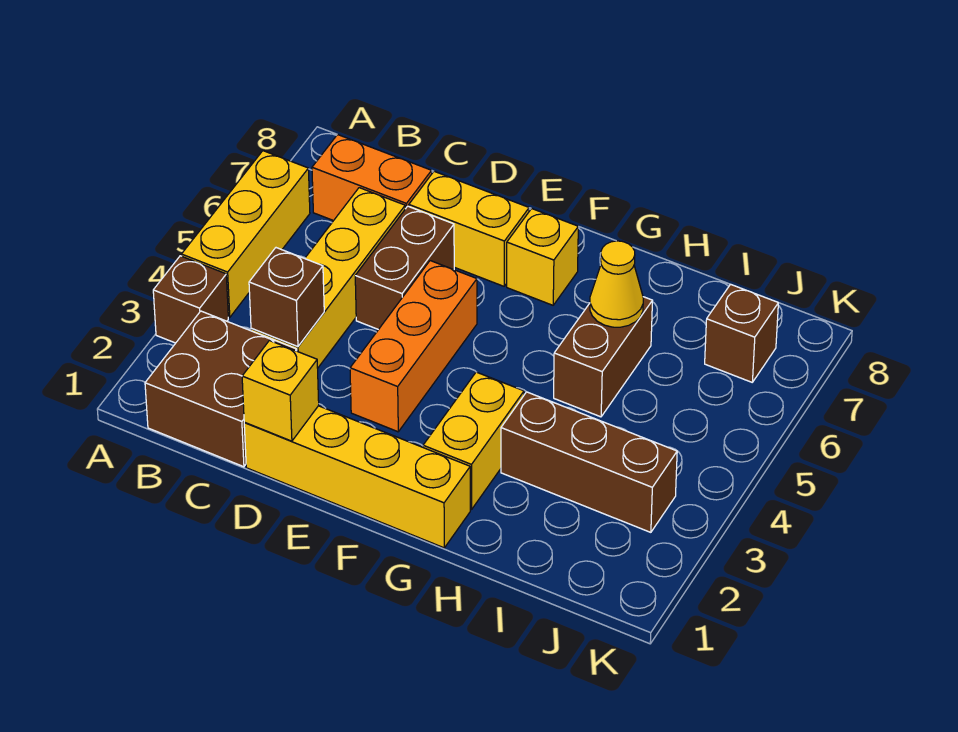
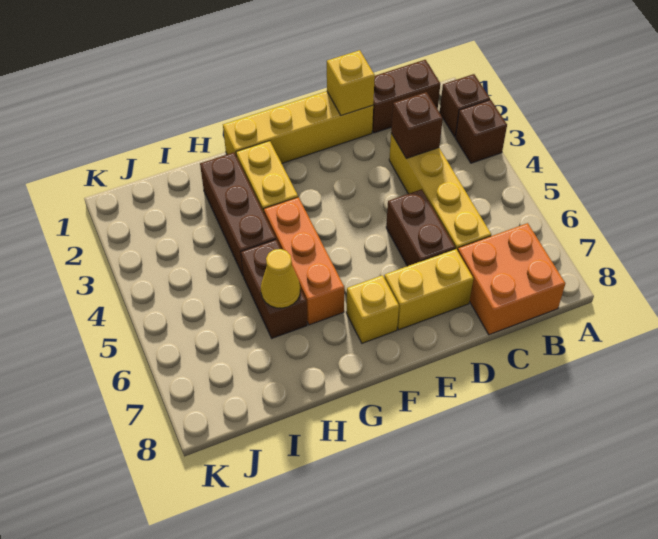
yellow 1x3 brick [181,151,310,317] -> none
brown 2x2 brick [145,311,297,467] -> brown 1x2 brick [372,60,440,133]
orange 1x2 brick [312,135,432,221] -> orange 2x2 brick [458,223,565,335]
orange 1x3 brick [350,261,477,432] -> orange 1x3 brick moved to [264,197,344,325]
brown 1x3 brick [501,392,677,532] -> brown 1x3 brick turned to [200,152,276,275]
brown 1x1 brick [705,284,778,382] -> brown 1x1 brick moved to [440,74,490,137]

